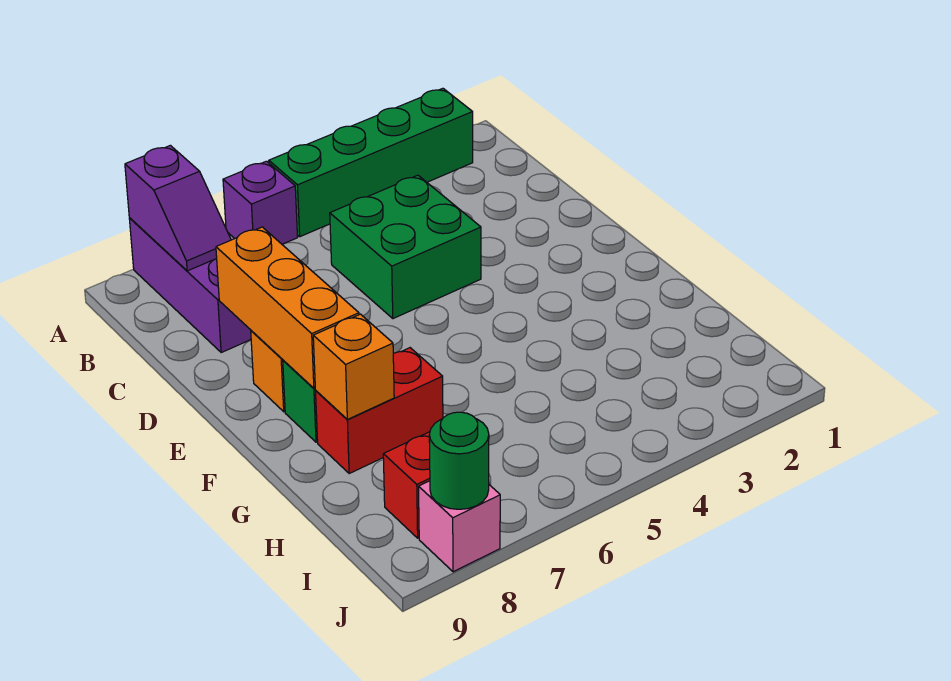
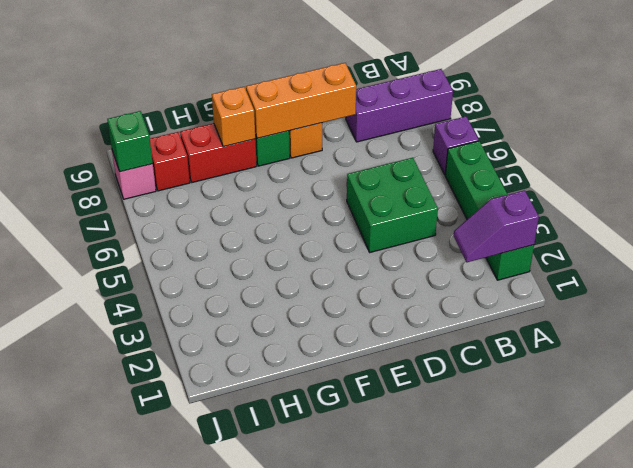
purple 1x2 slope [125,145,231,271] -> purple 1x2 slope moved to [454,190,539,262]
red 1x2 brick [316,348,443,474] -> red 1x2 brick turned to [180,123,257,182]
green 1x1 round brick [429,412,489,509] -> green 1x1 brick [107,111,153,172]

